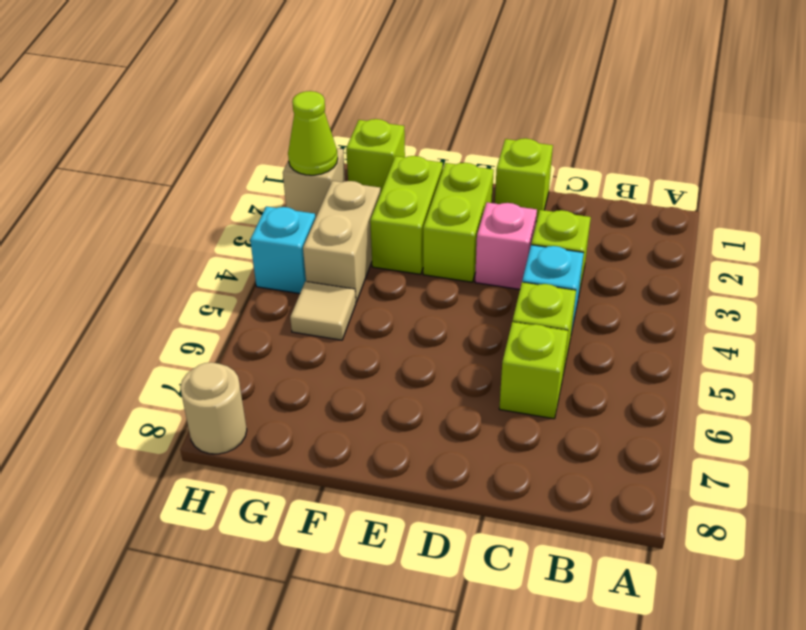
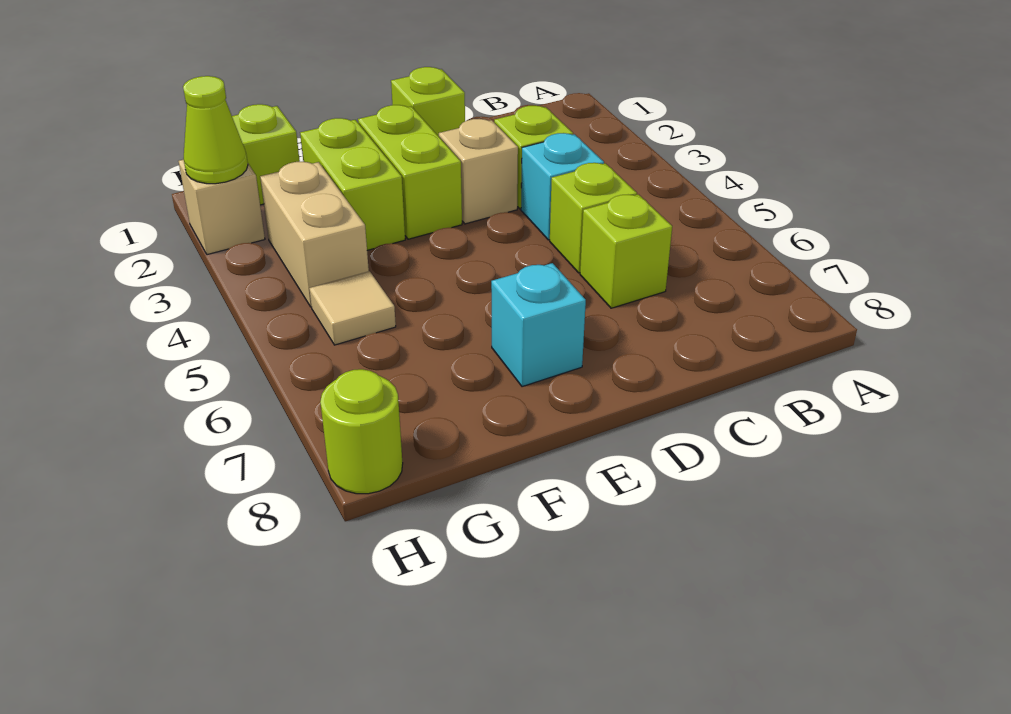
pink 1x1 brick [475,202,537,289] -> tan 1x1 brick [439,119,518,224]
cyan 1x1 brick [250,207,315,294] -> cyan 1x1 brick moved to [491,263,586,387]
tan 1x1 round brick [180,362,247,454] -> lime 1x1 round brick [320,369,403,494]

